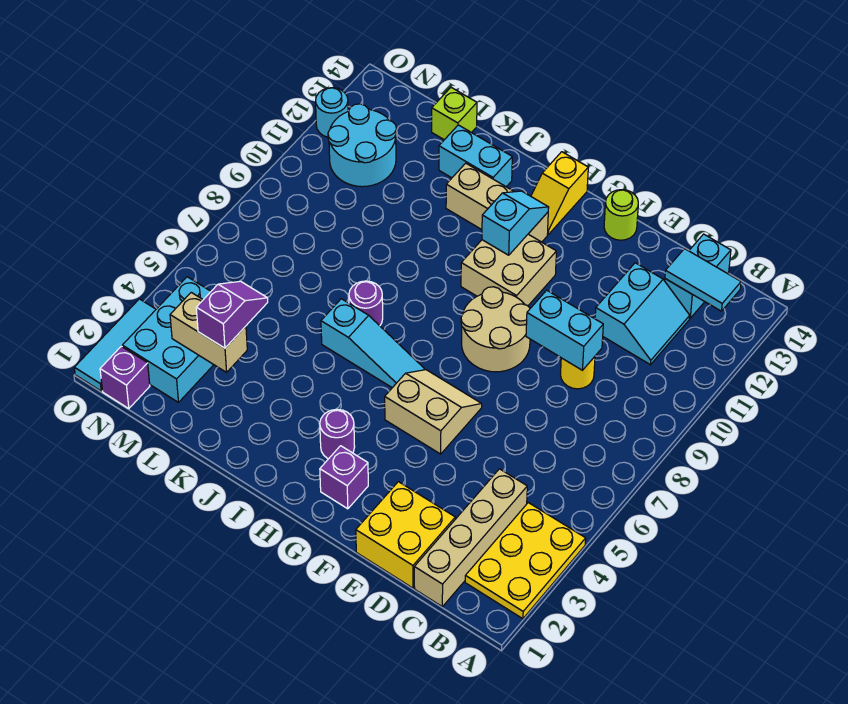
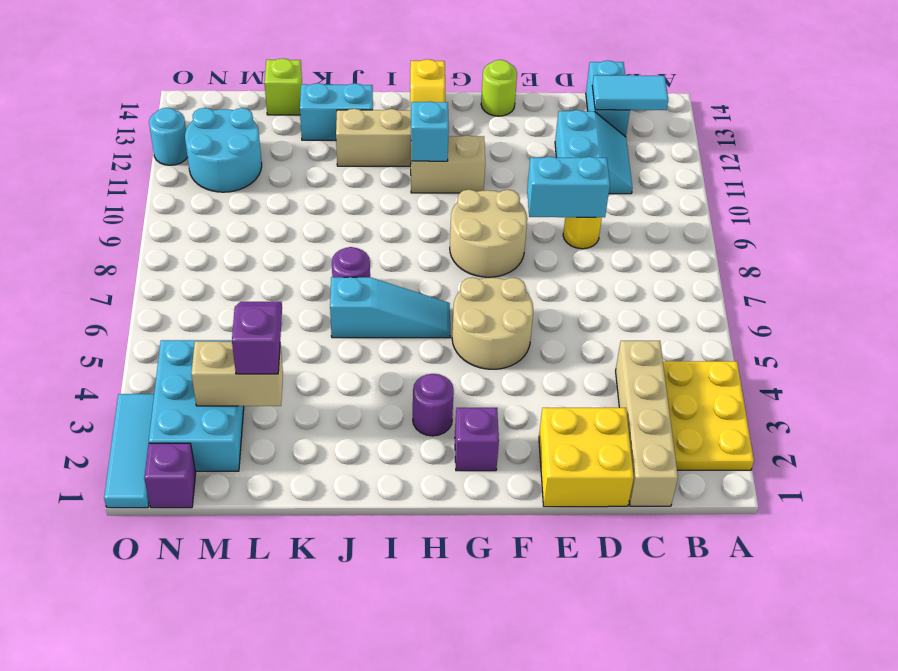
tan 2x2 slope [385,370,482,454] -> tan 2x2 round brick [452,277,533,369]
tan 2x2 brick [461,234,556,306] -> tan 1x2 brick [411,135,485,193]

